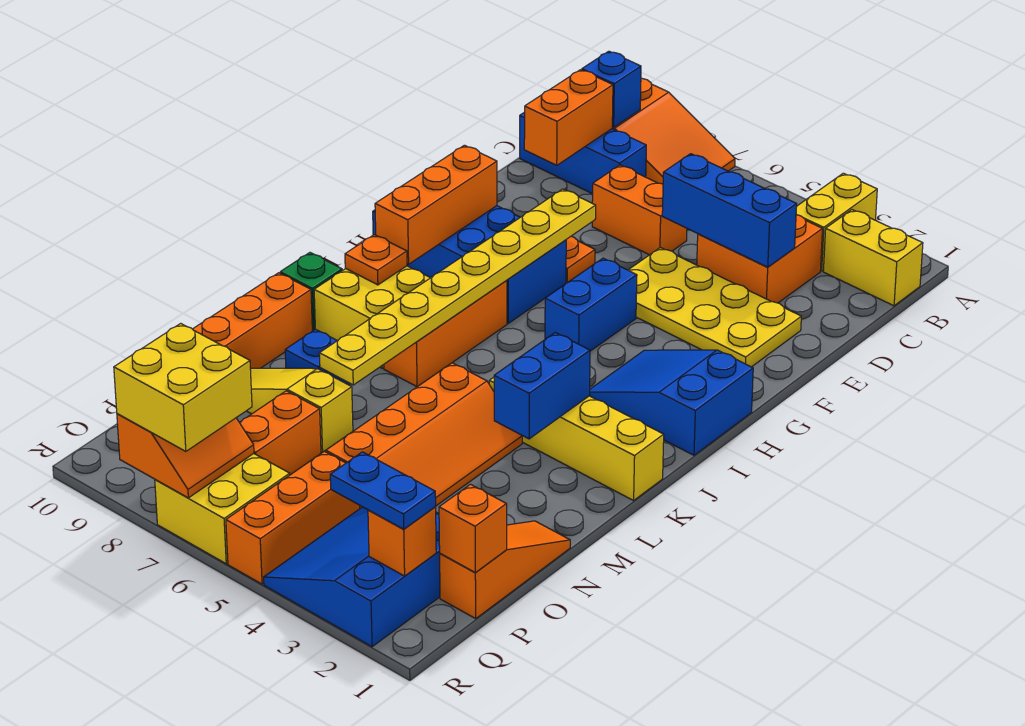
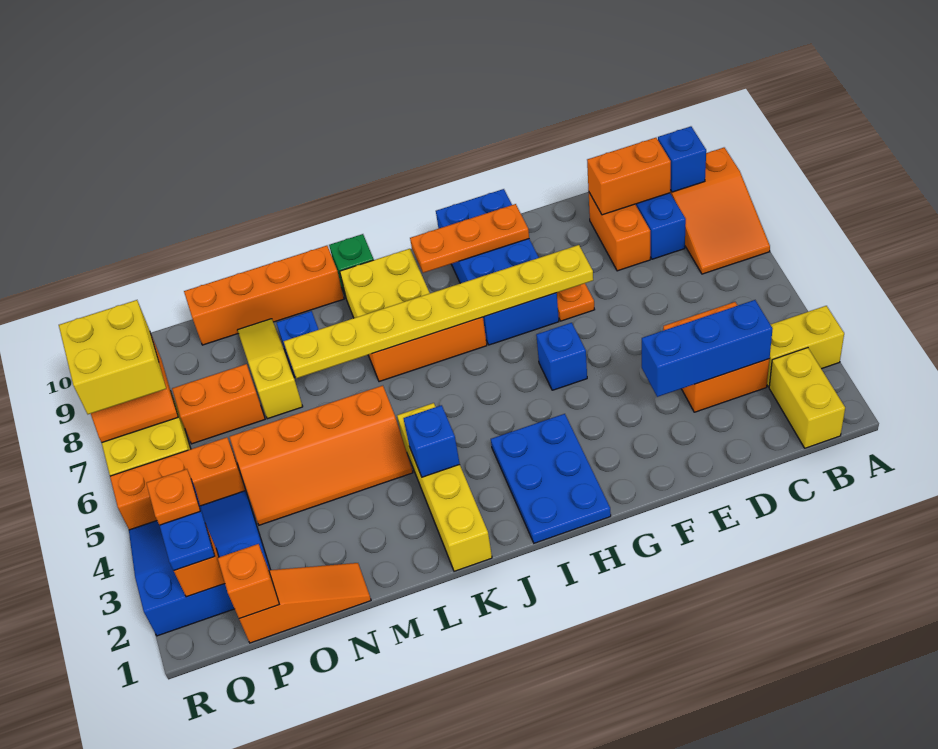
blue 1x3 brick [662,154,797,267] -> blue 1x3 brick turned to [642,300,773,397]
orange 1x2 brick [592,165,687,255] -> orange 1x2 brick moved to [589,193,650,271]
yellow 2x4 plate [628,248,801,367] -> none
blue 1x2 brick [545,258,637,351] -> blue 1x1 brick [536,323,587,390]
orange 1x3 brick [375,145,497,264] -> orange 1x3 plate [410,204,529,273]
blue 2x3 slope [590,350,753,455] -> blue 2x3 plate [491,414,611,543]
orange 1x1 plate [345,235,407,285] -> orange 1x1 plate moved to [146,469,200,525]
blue 1x2 brick [494,333,590,439] -> blue 1x1 brick [403,405,460,477]

